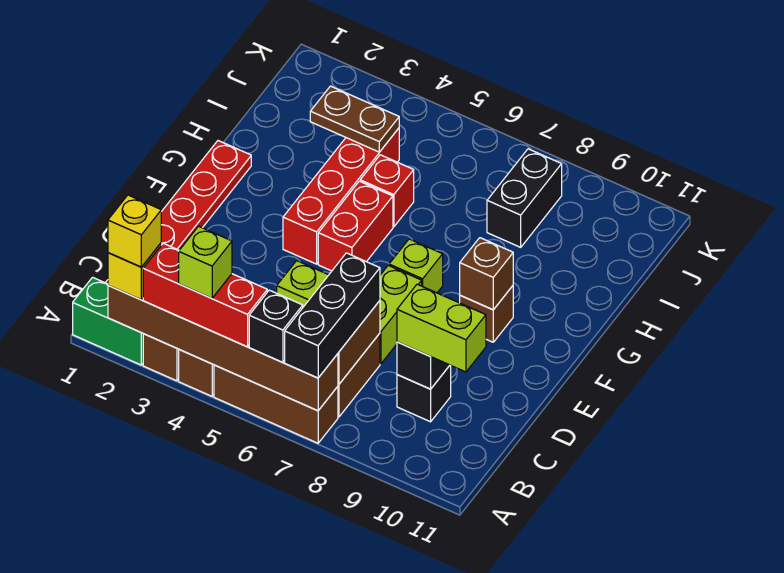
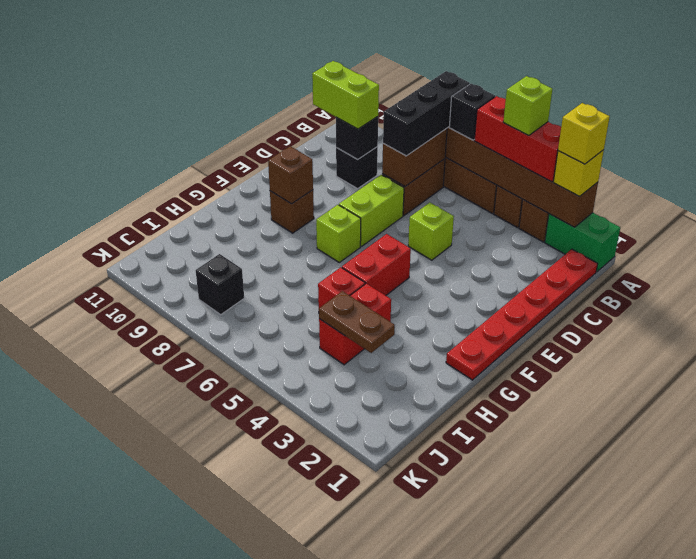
red 1x4 brick [283,128,399,264] -> red 1x2 brick [319,283,391,365]
black 1x2 brick [487,149,562,247] -> black 1x1 brick [196,254,244,315]

